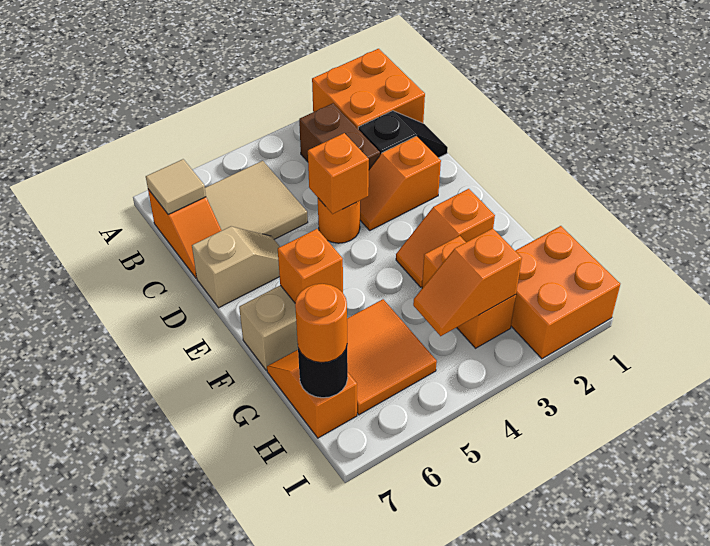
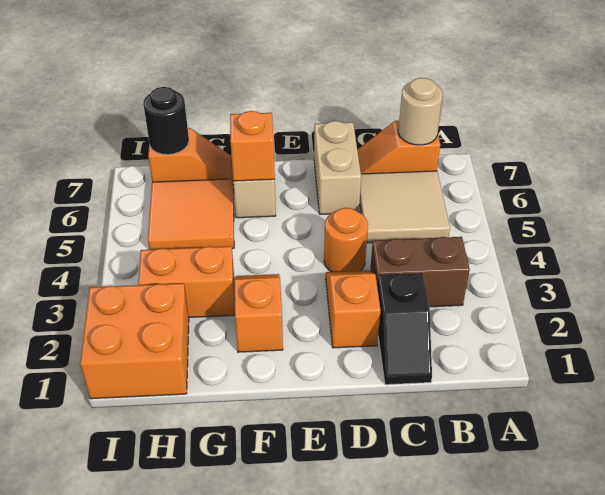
orange 2x2 brick [312,49,425,129] -> none
tan 1x1 tile [146,159,206,214] -> tan 1x1 round brick [398,78,443,145]
orange 1x1 brick [308,133,369,214] -> none
tan 1x2 slope [192,226,280,308] -> tan 1x2 brick [314,121,361,214]
orange 1x2 slope [413,228,522,336] -> none
orange 1x1 round brick [295,284,347,363] -> none

